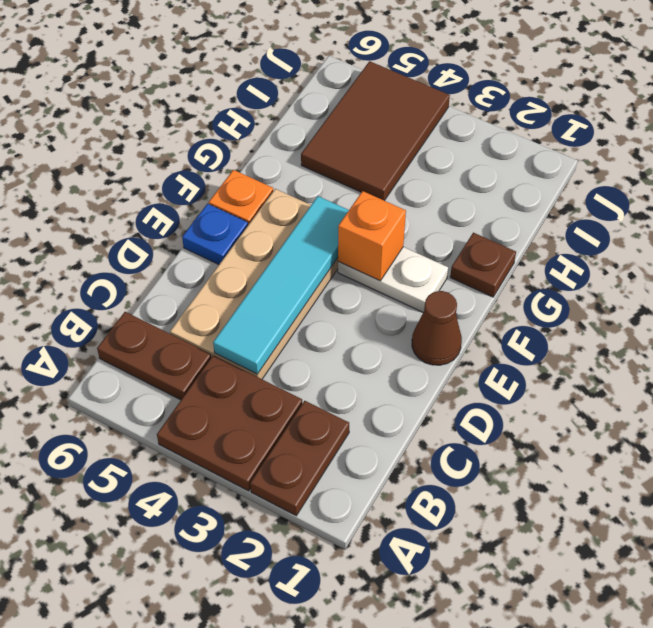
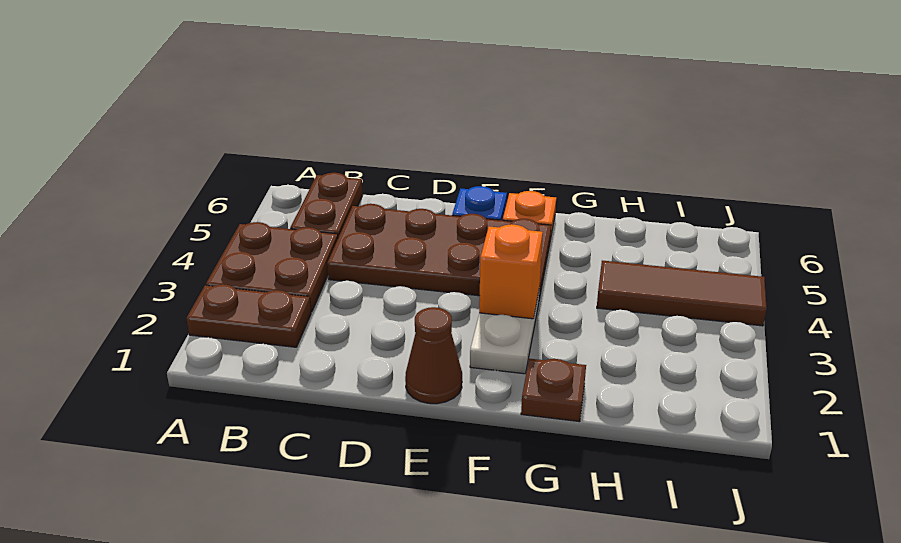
tan 2x4 plate [170,189,338,379] -> brown 2x4 plate [327,204,551,299]
cyan 1x4 tile [213,196,349,374] -> none
brown 2x3 tile [301,61,450,201] -> brown 1x3 tile [597,261,767,326]

